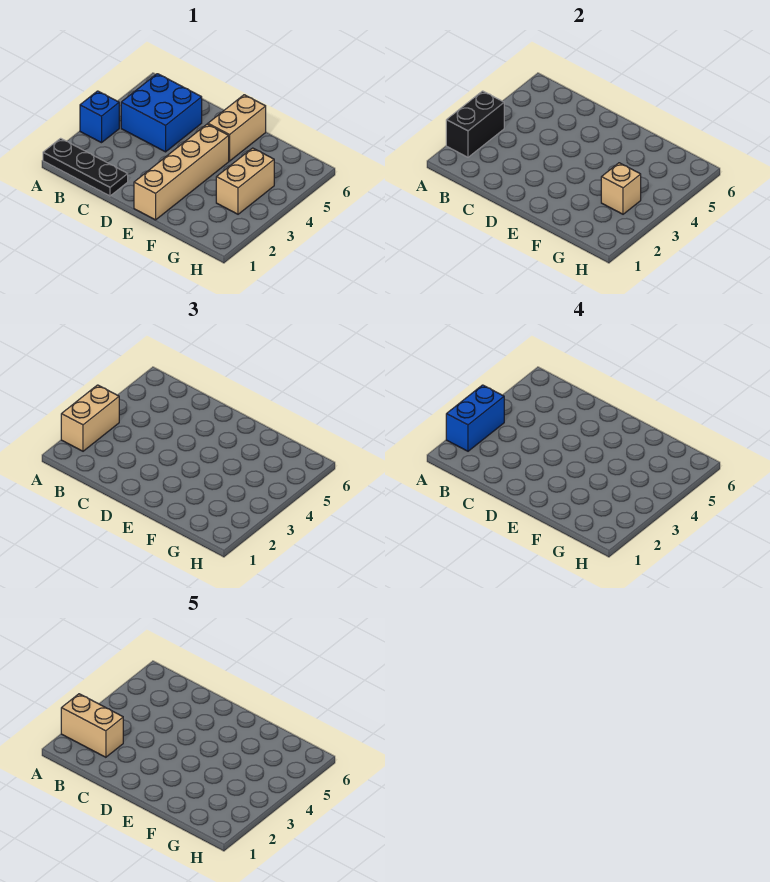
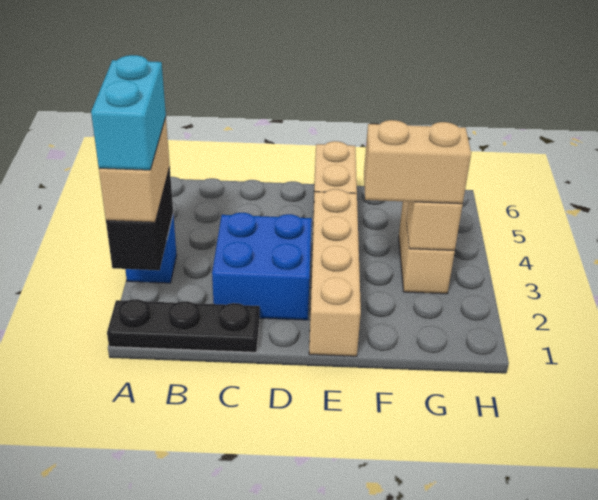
blue 1x2 brick [446,385,504,451] -> cyan 1x2 brick [91,55,166,170]
tan 1x2 brick [61,694,123,757] -> tan 1x2 brick moved to [364,120,471,204]
blue 2x2 brick [121,74,202,152] -> blue 2x2 brick moved to [212,213,312,320]

